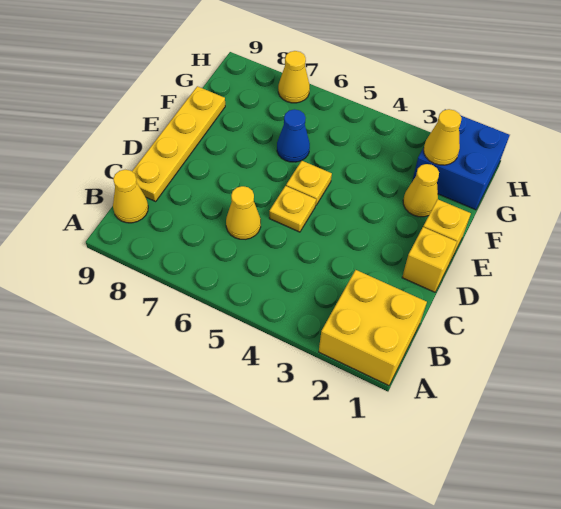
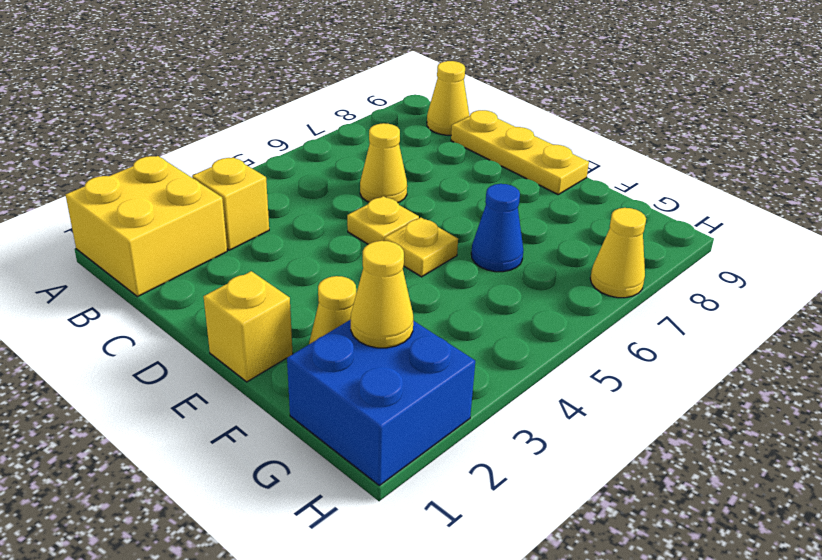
yellow 1x4 plate [132,86,225,201] -> yellow 1x3 plate [451,110,589,194]
yellow 1x1 brick [402,227,457,292] -> yellow 1x1 brick moved to [192,157,269,250]

